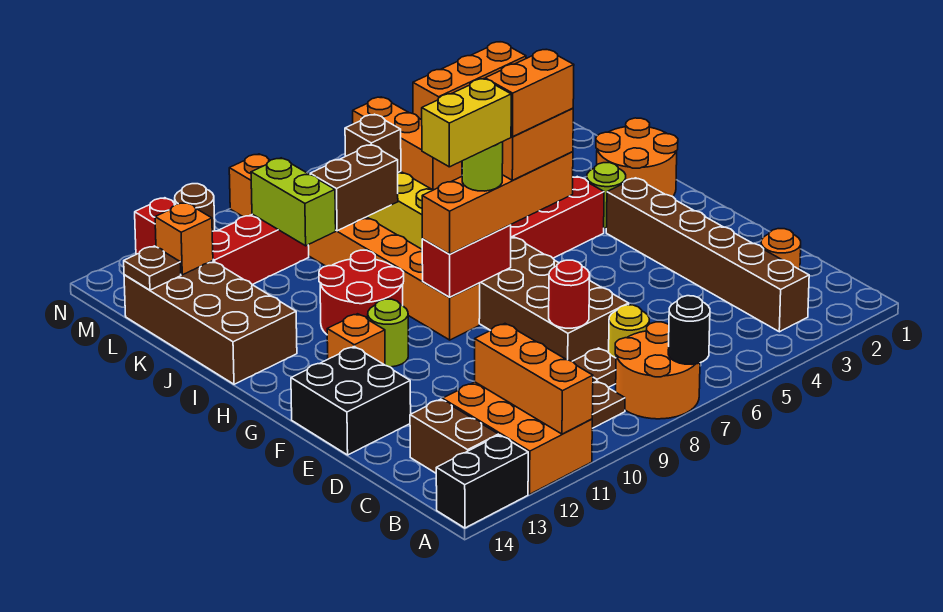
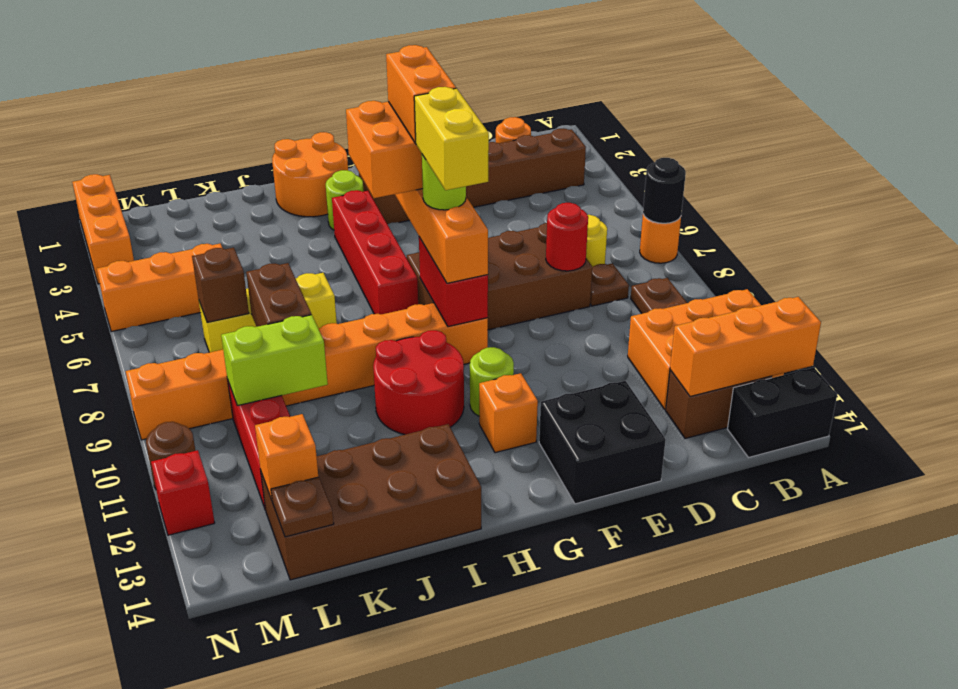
orange 2x2 round brick [615,322,700,419] -> orange 1x1 round brick [640,214,681,263]
orange 1x3 brick [475,324,593,434] -> orange 1x3 brick moved to [670,297,821,396]
black 1x2 brick [436,435,528,528] -> black 1x2 brick turned to [728,368,837,457]

